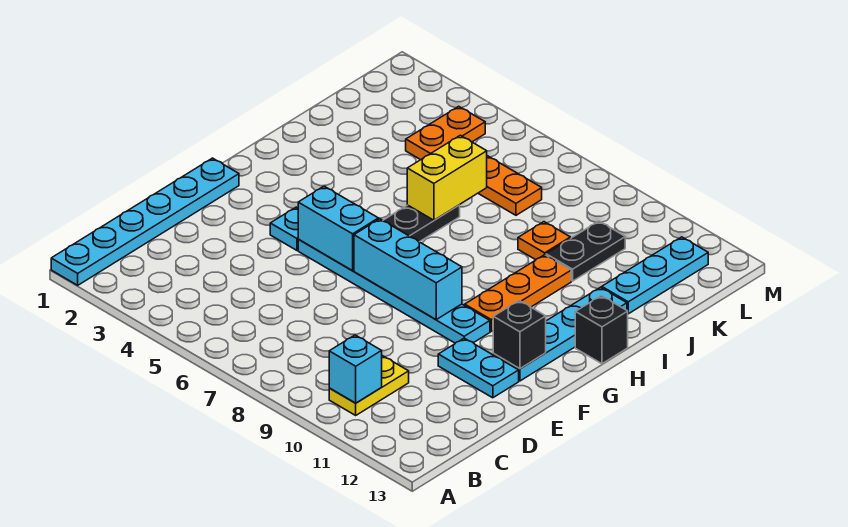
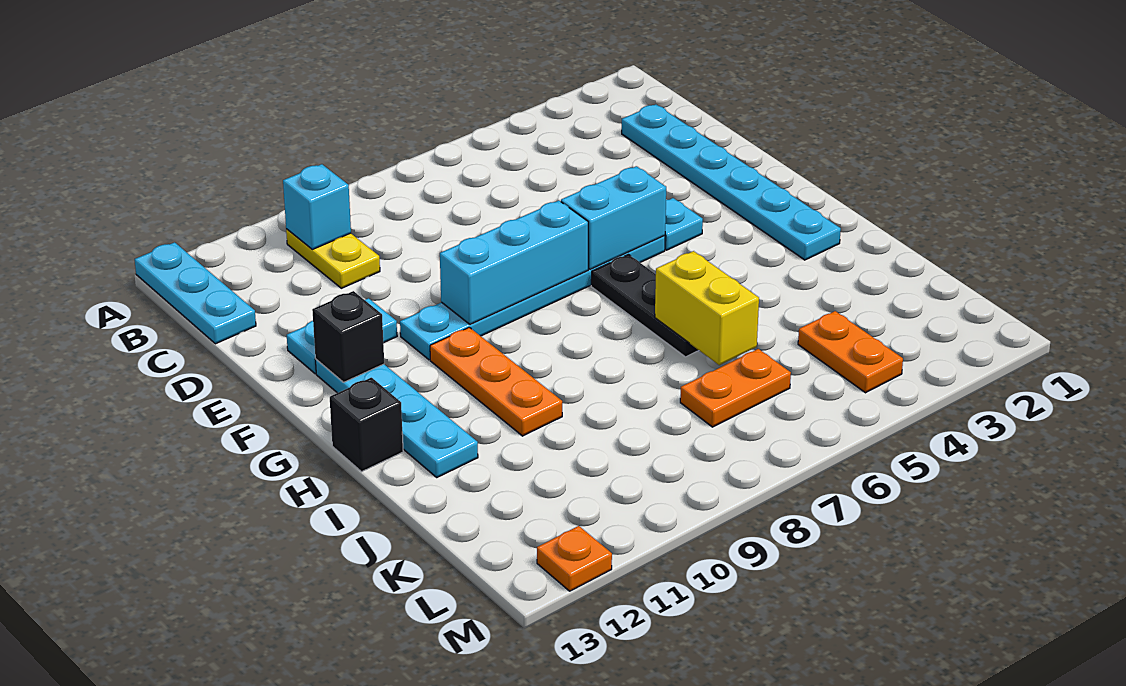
cyan 1x6 plate [51,158,239,285] -> cyan 1x6 plate moved to [622,104,841,260]
orange 1x1 plate [518,222,570,260] -> orange 1x1 plate moved to [537,526,612,591]
black 1x2 plate [546,221,625,281] -> none
cyan 1x3 plate [602,237,708,314] -> cyan 1x3 plate moved to [135,242,256,344]

